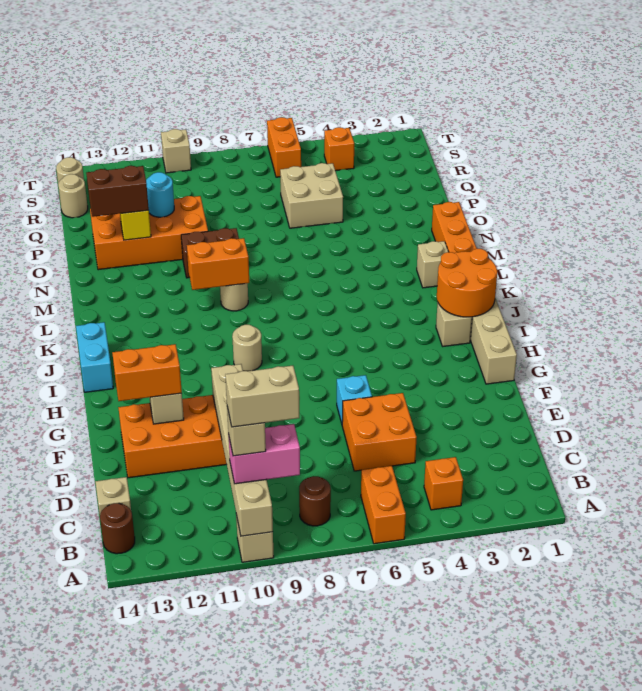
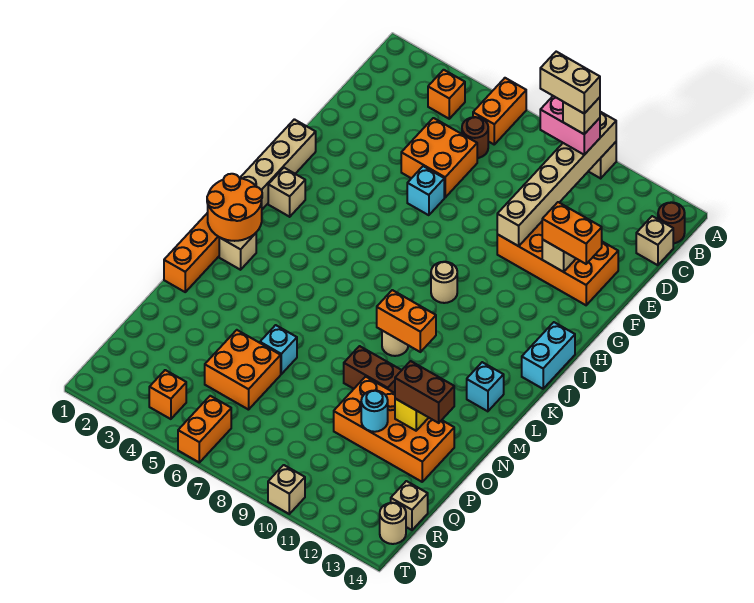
brown 1x1 round brick [299,476,331,526] -> brown 1x1 round brick moved to [462,117,488,158]
orange 2x2 round brick [437,249,497,317] -> orange 2x2 round brick moved to [207,174,262,241]
none -> cyan 1x1 brick [467,362,504,411]
none -> cyan 1x1 brick [260,325,297,374]
tan 2x2 brick [280,163,343,228] -> orange 2x2 brick [205,330,281,410]
tan 1x1 round brick [58,174,88,218] -> tan 1x1 brick [391,481,428,530]

